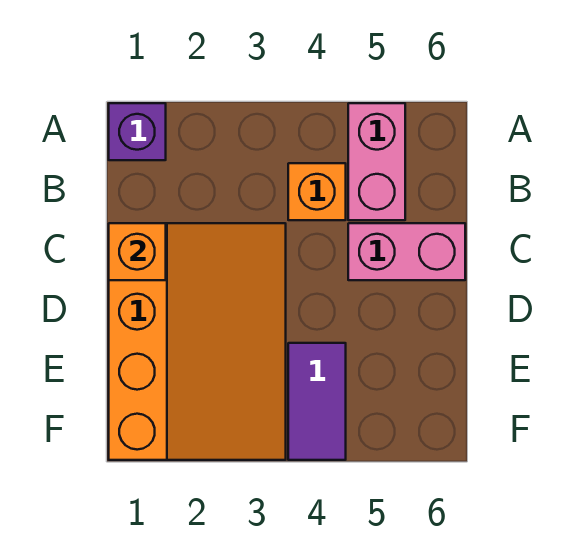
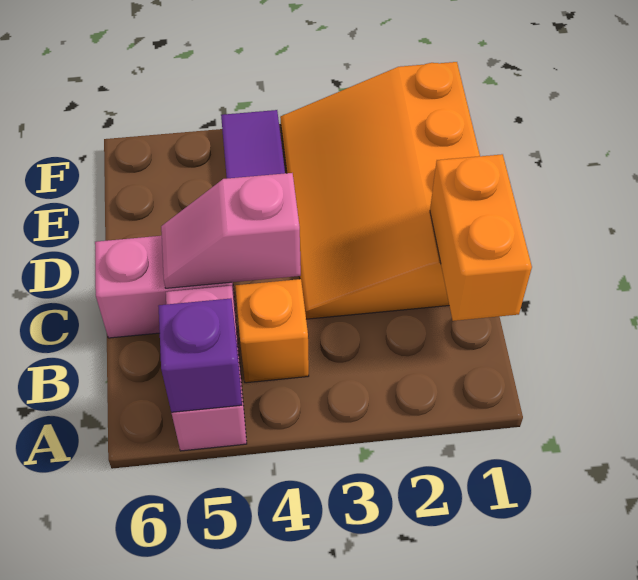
purple 1x1 brick [109,103,166,160] -> purple 1x1 brick moved to [158,298,242,412]
orange 1x1 brick [109,223,166,280] -> orange 1x2 brick [430,154,532,321]
none -> pink 1x2 slope [161,173,301,288]

